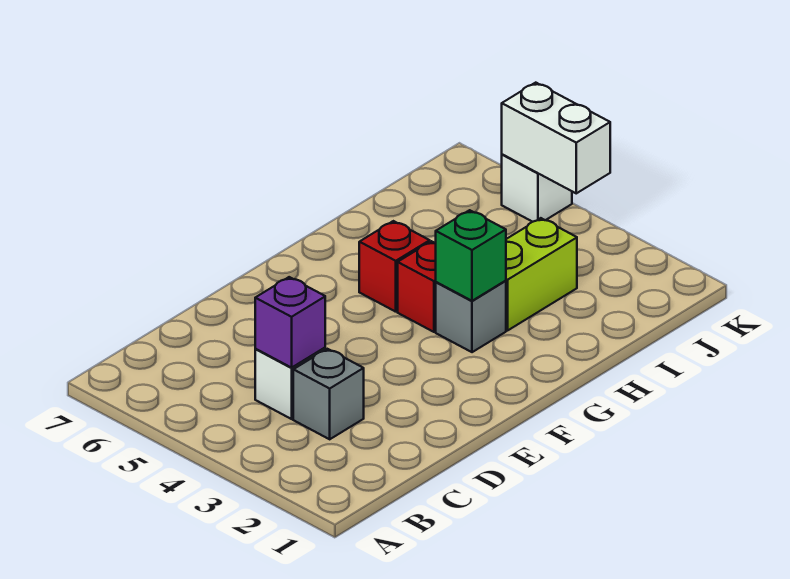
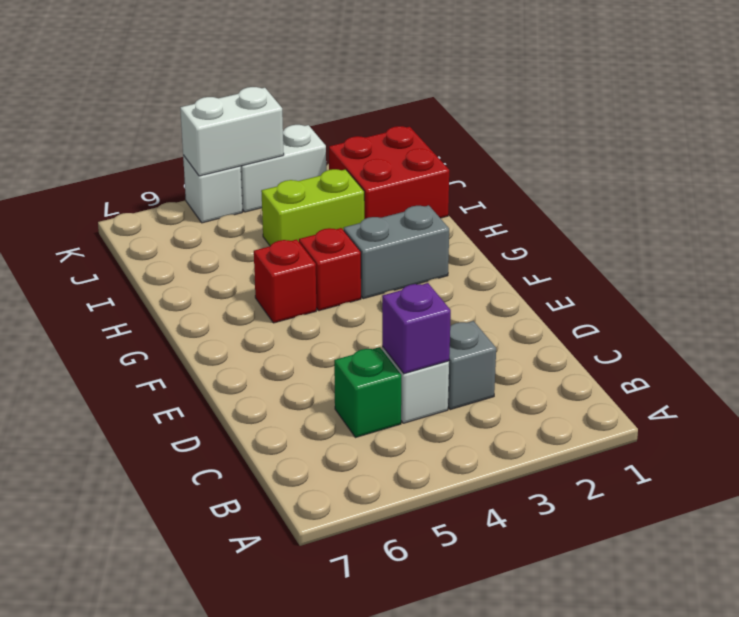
grey 1x1 brick [436,281,506,352] -> grey 1x2 brick [344,205,449,299]
green 1x1 brick [436,210,506,301] -> green 1x1 brick moved to [334,347,401,438]
lime 1x2 brick [506,218,577,330] -> lime 1x2 brick turned to [261,169,364,246]
none -> red 2x2 brick [329,126,449,219]
none -> white 1x2 brick [240,125,326,212]

